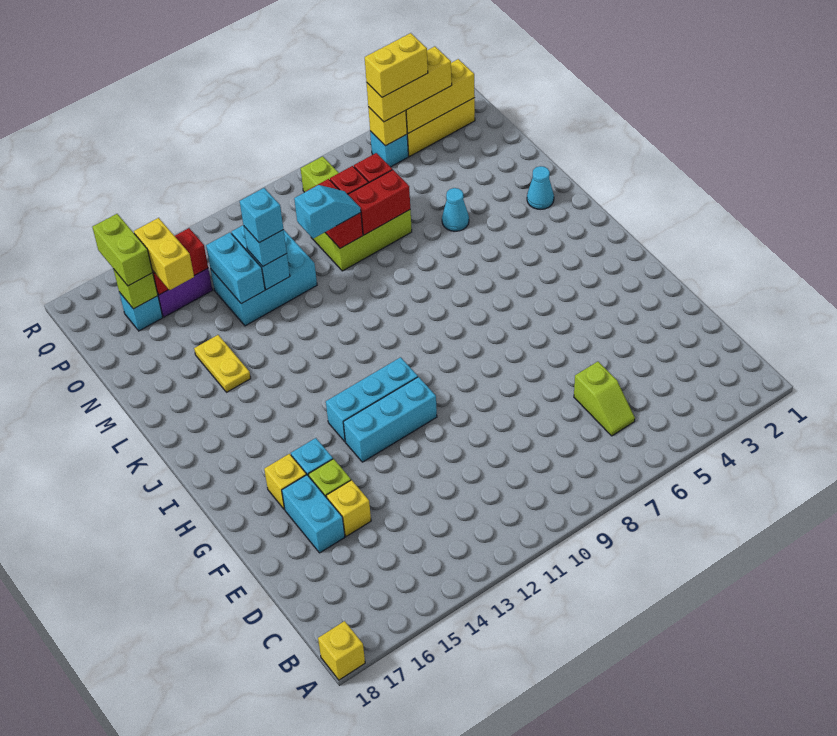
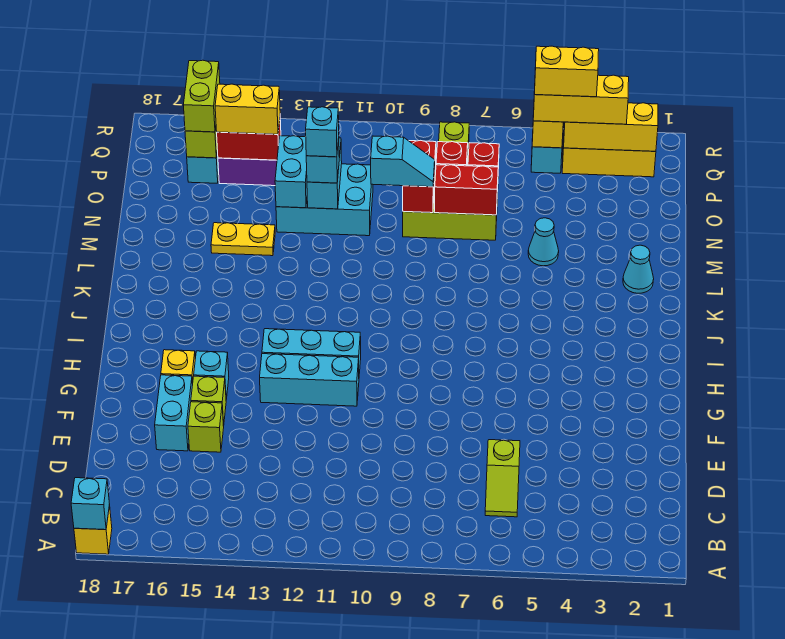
none -> cyan 1x1 brick [71,478,109,530]
yellow 1x1 brick [326,480,371,537] -> lime 1x1 brick [188,402,224,452]
yellow 1x2 plate [194,335,251,392] -> yellow 1x2 plate turned to [211,223,275,256]
yellow 1x2 brick [134,218,194,290] -> yellow 1x2 brick turned to [215,84,280,134]

